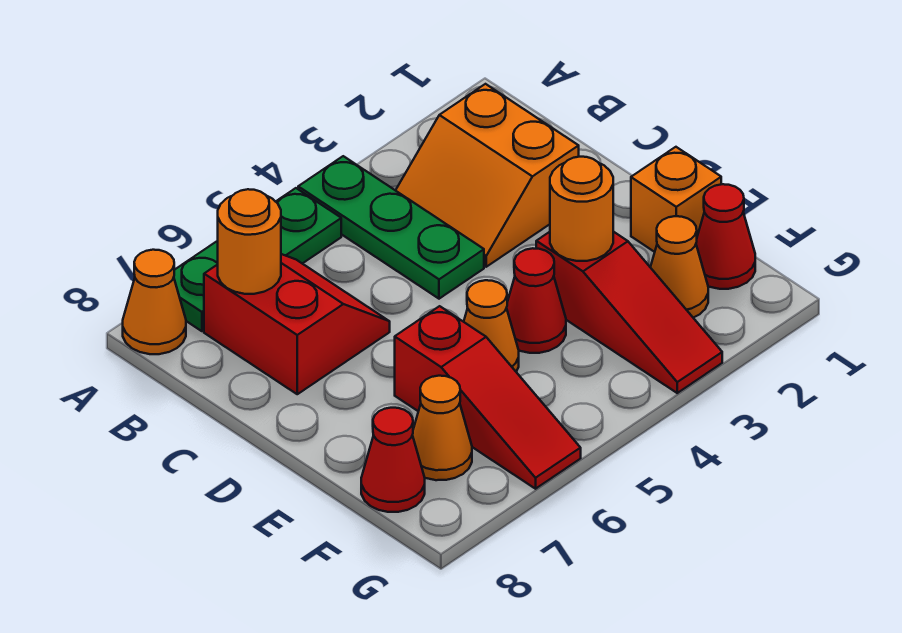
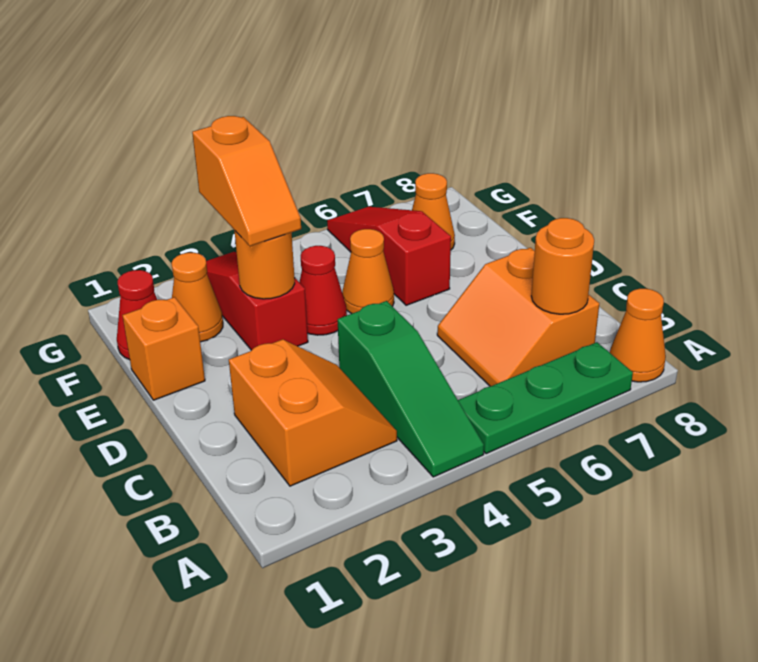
green 1x3 plate [298,156,484,299] -> green 1x3 slope [338,301,484,477]
red 2x2 slope [204,254,390,394] -> orange 2x2 slope [437,248,599,386]
none -> orange 1x2 slope [192,116,301,246]
red 1x1 cone [361,408,425,512] -> none

